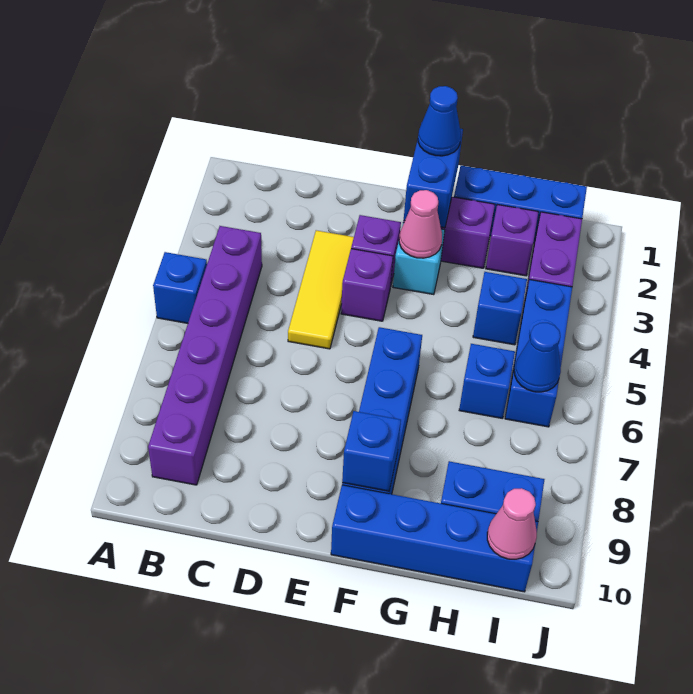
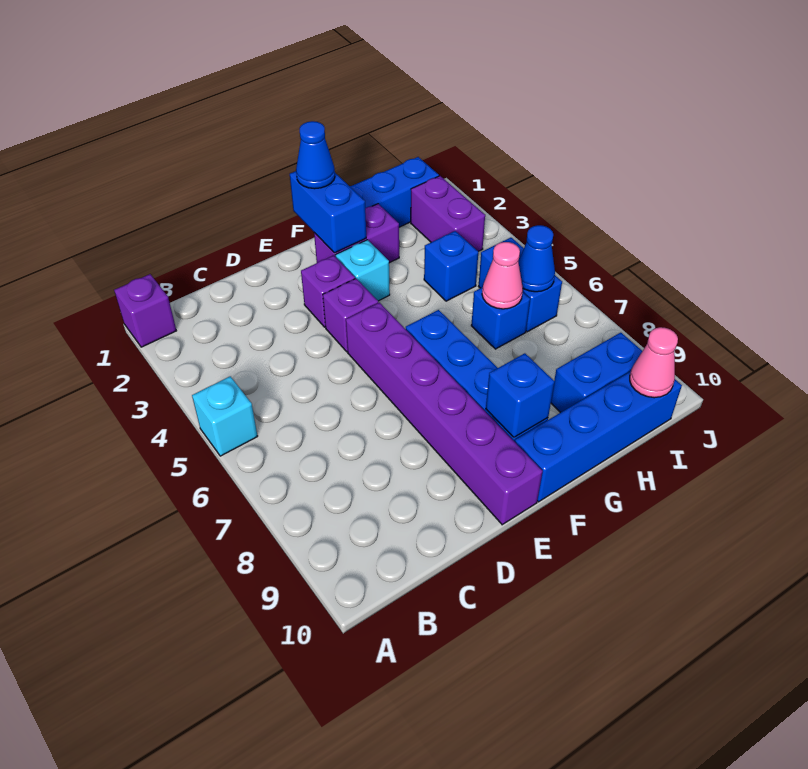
blue 1x1 brick [153,252,207,323] -> cyan 1x1 brick [192,376,258,456]
purple 1x6 brick [148,226,262,485] -> purple 1x6 brick moved to [346,302,543,525]
yellow 1x3 tile [288,230,354,349] -> none
pink 1x1 cone [399,190,442,258] -> pink 1x1 cone moved to [482,242,523,309]
purple 1x1 brick [486,205,538,276] -> purple 1x1 brick moved to [114,274,176,347]
blue 1x3 brick [505,279,572,427] -> blue 1x2 brick [478,238,562,332]

